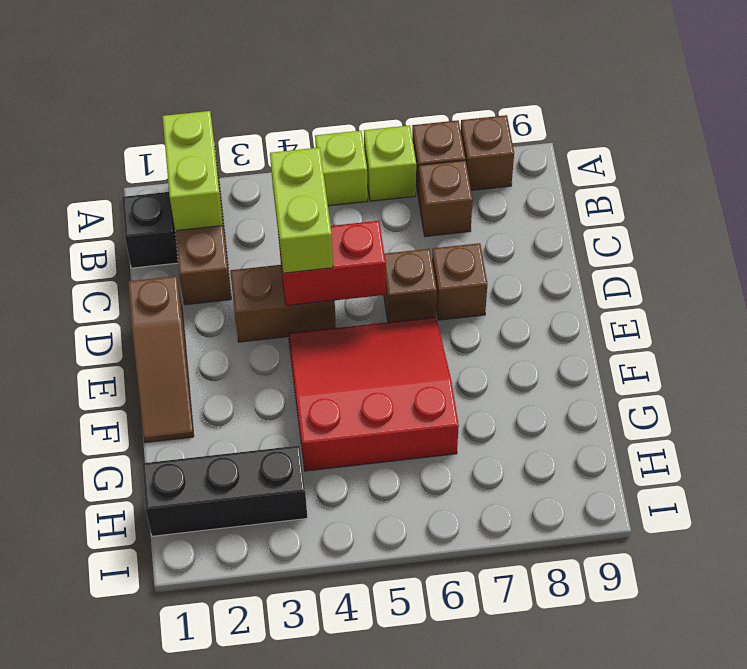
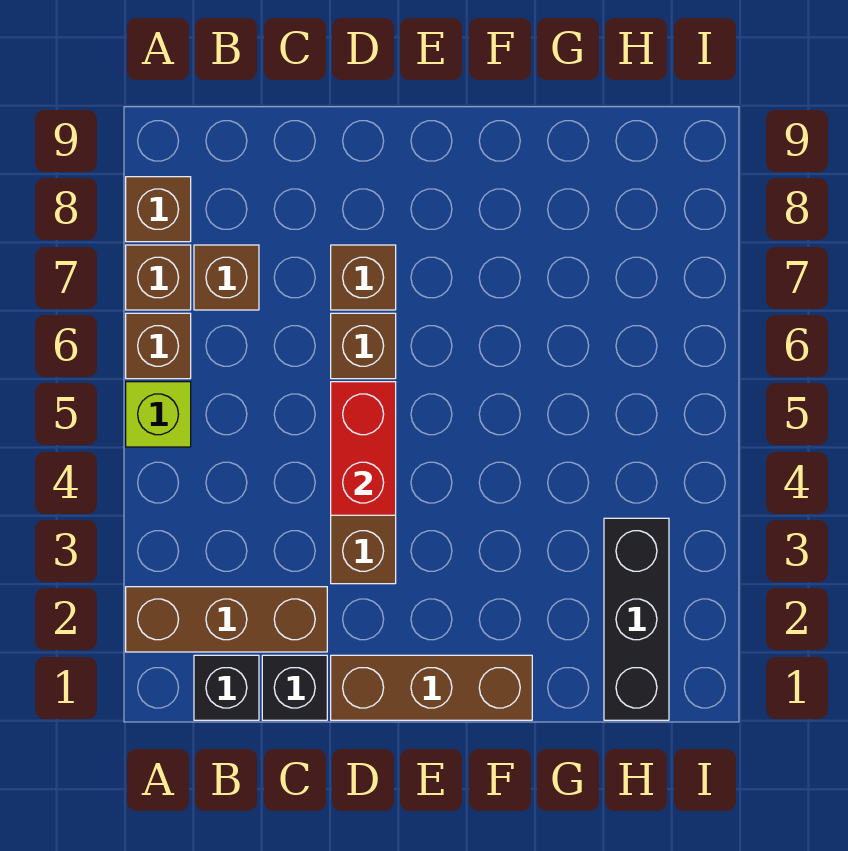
lime 1x2 brick [162,111,223,231] -> none
lime 1x1 brick [364,125,416,201] -> brown 1x1 brick [126,313,191,379]
none -> black 1x1 brick [262,655,327,720]
lime 1x2 brick [270,147,333,273] -> none
brown 1x3 slope [128,276,194,443] -> brown 1x3 brick [331,655,532,720]
red 3x3 slope [288,317,459,471] -> none

